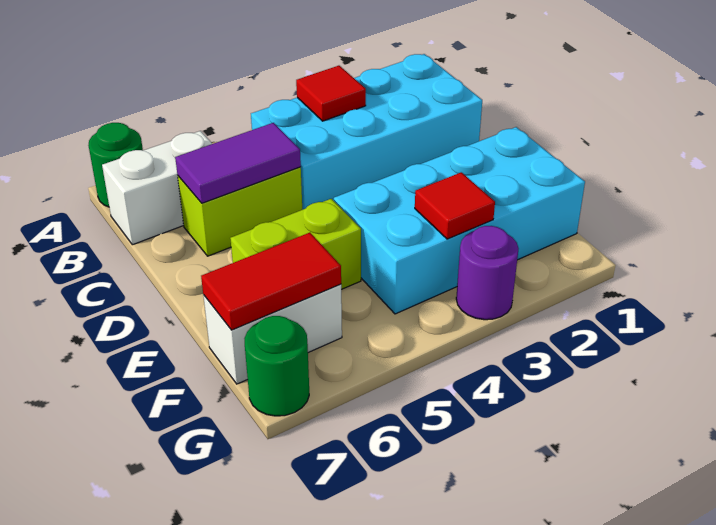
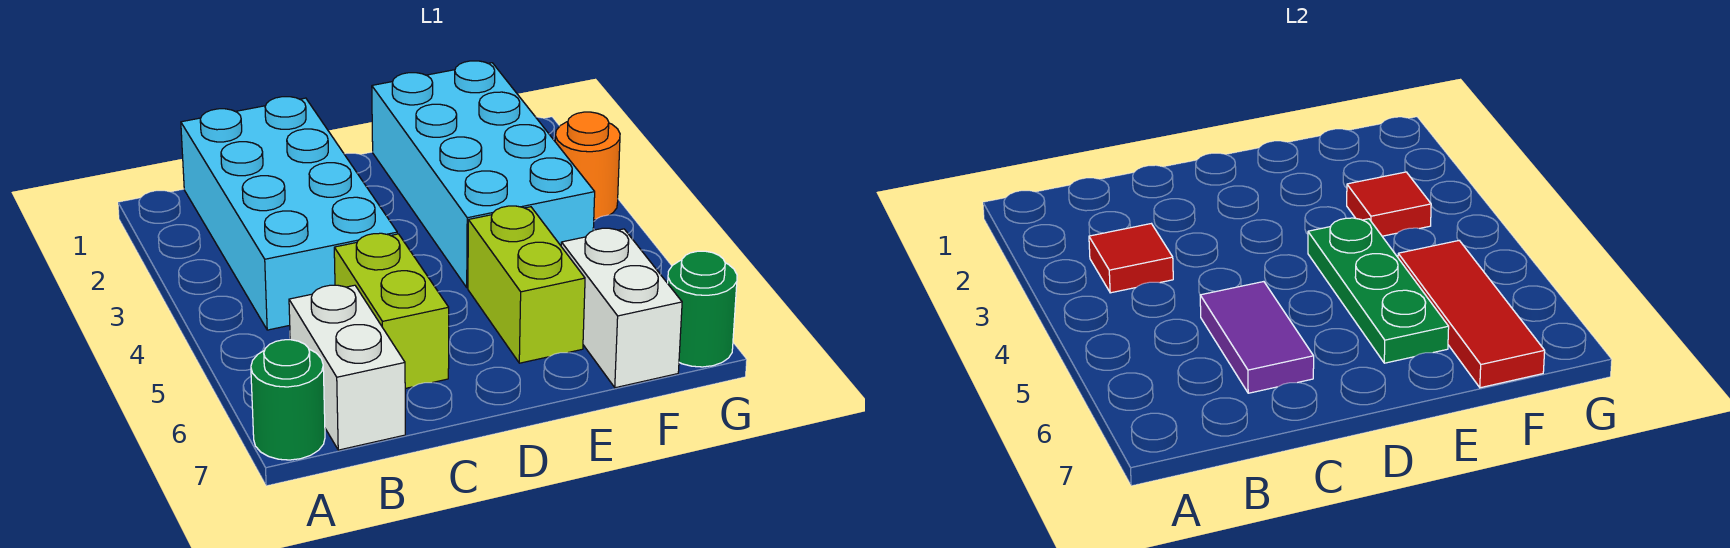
none -> green 1x3 plate [1308,218,1449,363]
red 1x2 tile [201,233,341,330] -> red 1x3 tile [1398,241,1545,388]
purple 1x1 round brick [456,226,519,320] -> orange 1x1 round brick [555,112,620,220]

